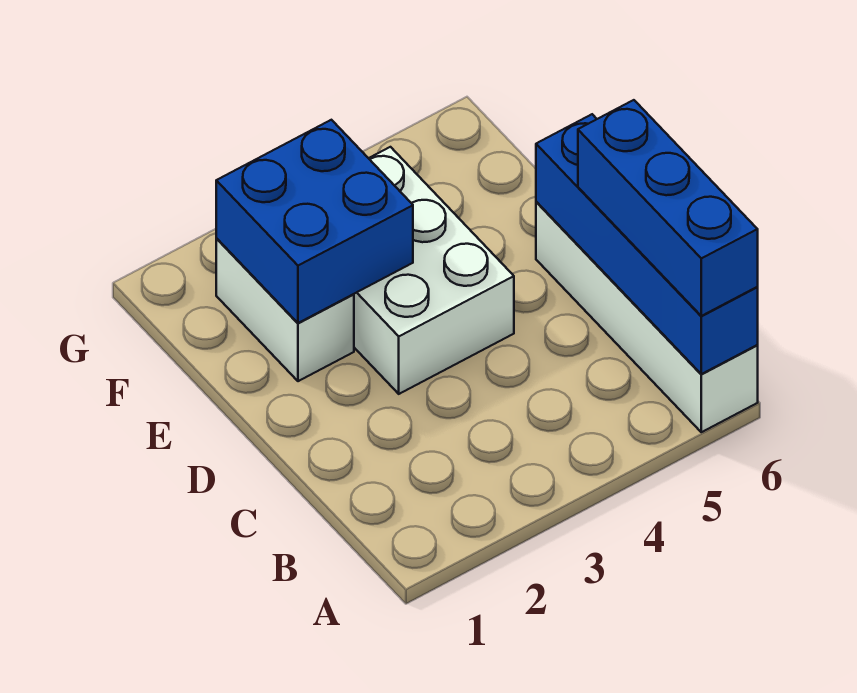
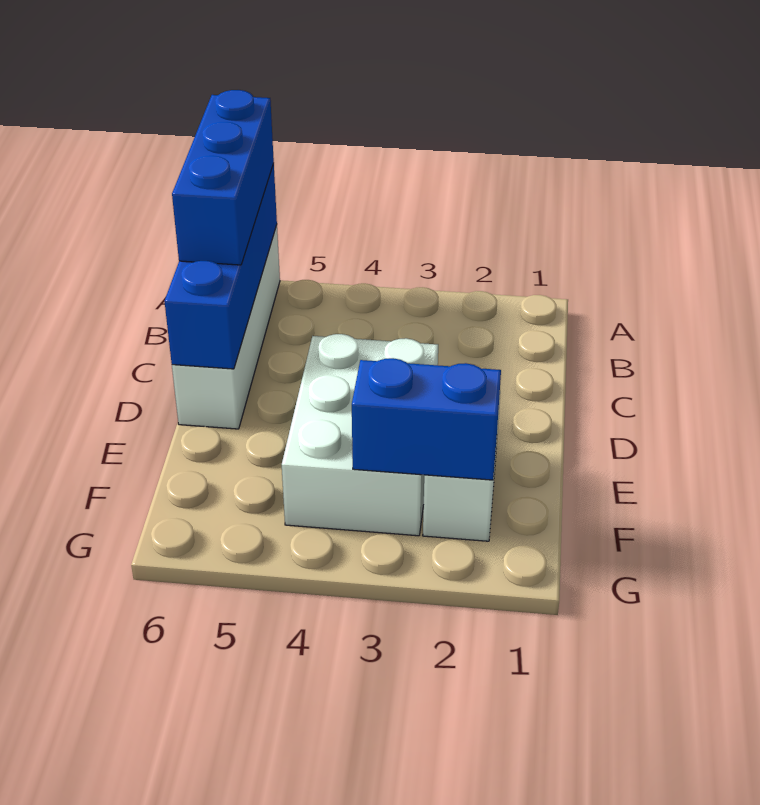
blue 2x2 brick [216,120,413,323] -> blue 1x2 brick [352,358,501,480]

